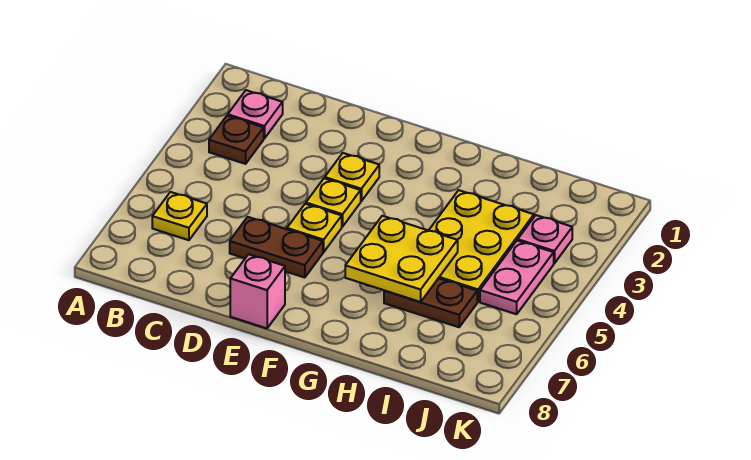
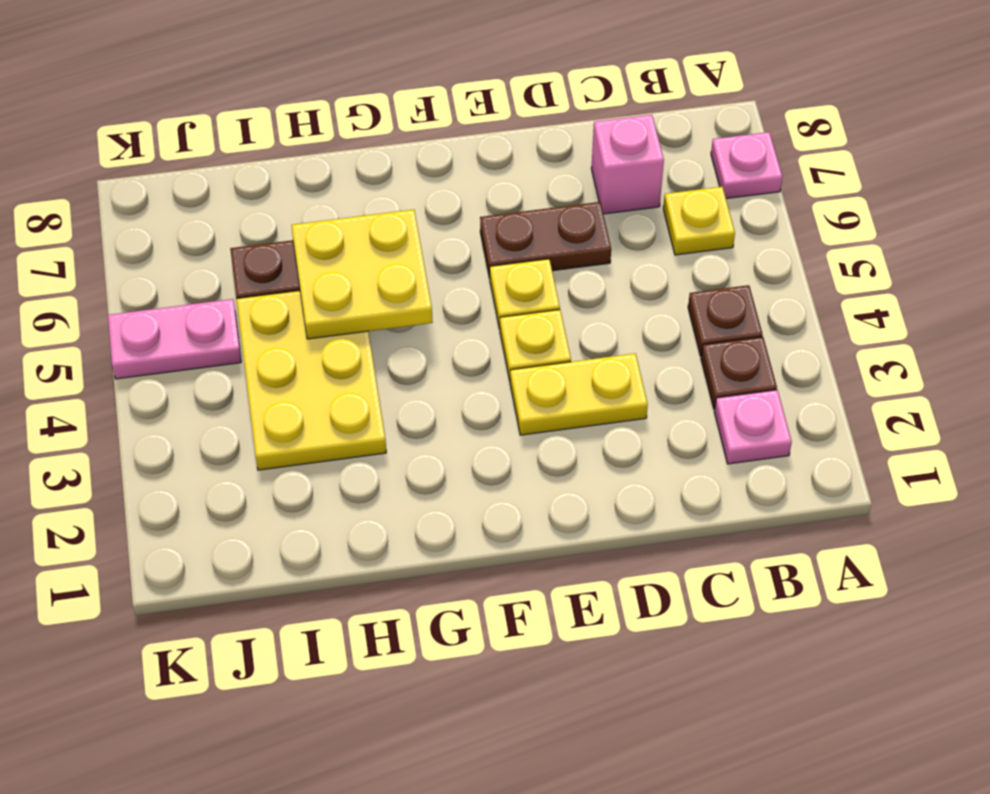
none -> brown 1x1 plate [688,285,763,356]
yellow 1x1 plate [325,153,379,201] -> yellow 1x2 plate [510,353,648,435]
pink 1x1 brick [230,254,285,328] -> pink 1x1 brick moved to [591,115,664,214]
pink 1x1 plate [518,215,572,263] -> pink 1x1 plate moved to [711,132,782,199]
pink 1x2 plate [480,241,554,314] -> pink 1x2 plate turned to [108,299,241,379]

